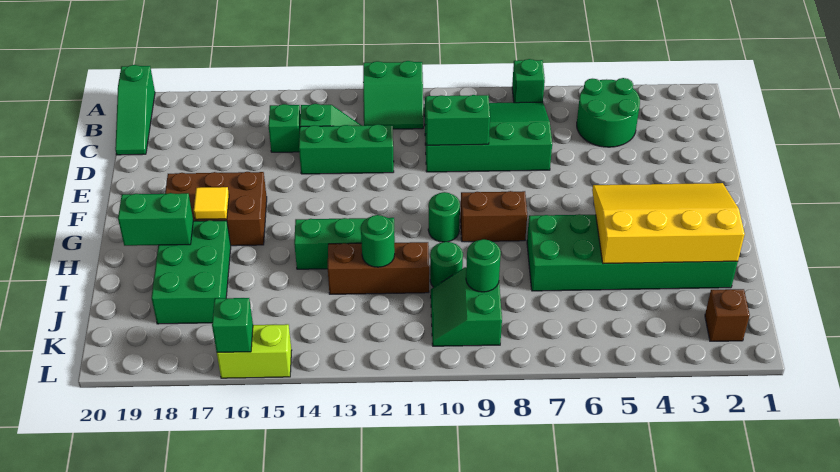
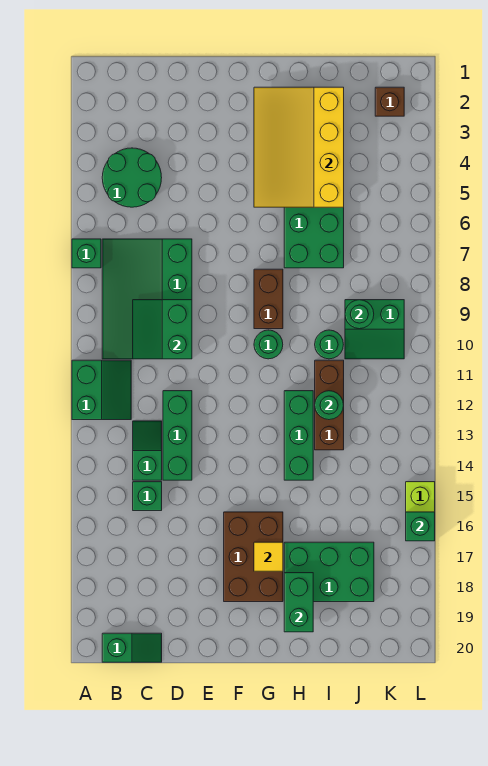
green 1x3 slope [115,65,155,155] -> green 1x2 slope [102,633,162,662]

